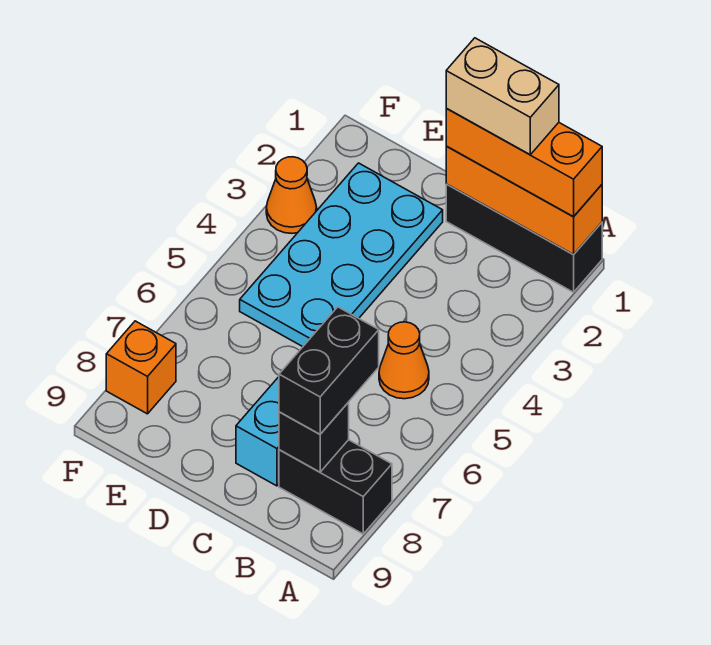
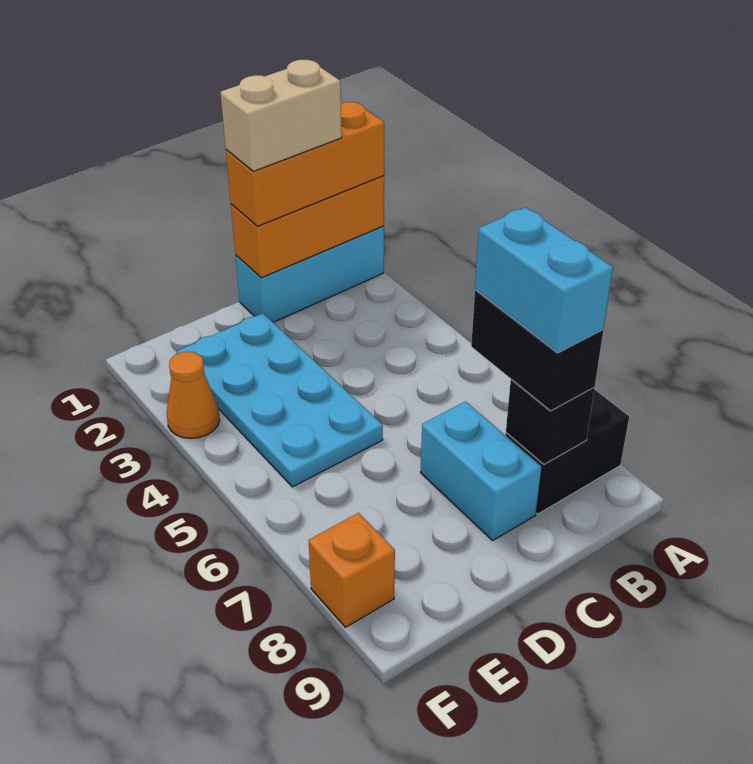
black 1x3 brick [446,184,602,292] -> cyan 1x3 brick [235,226,384,323]
orange 1x1 cone [379,322,429,399] -> none
none -> cyan 1x2 brick [475,207,613,353]

